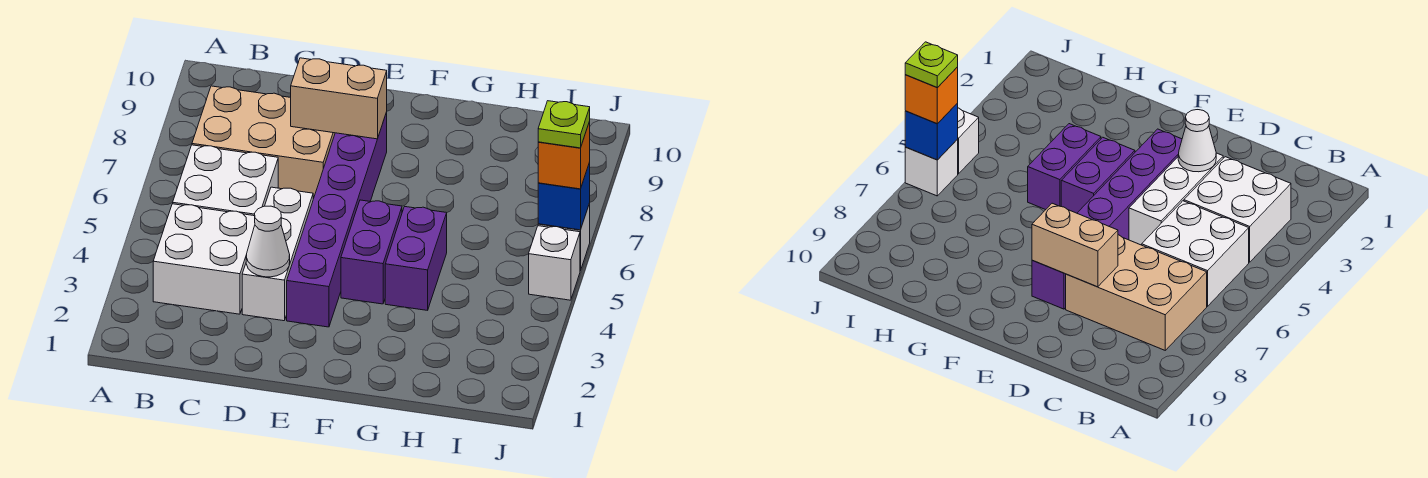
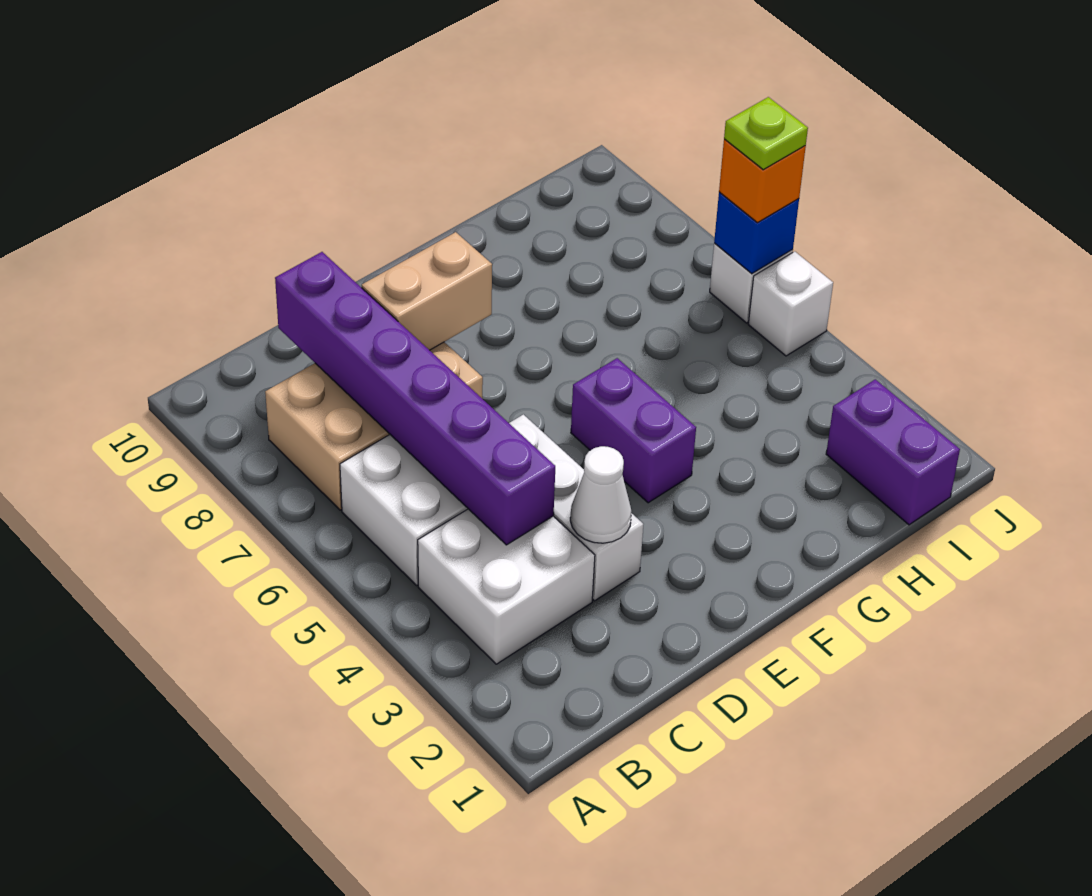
purple 1x6 brick [287,112,387,327] -> purple 1x6 brick moved to [275,252,555,545]
purple 1x2 brick [385,207,447,310] -> purple 1x2 brick moved to [826,379,960,525]

